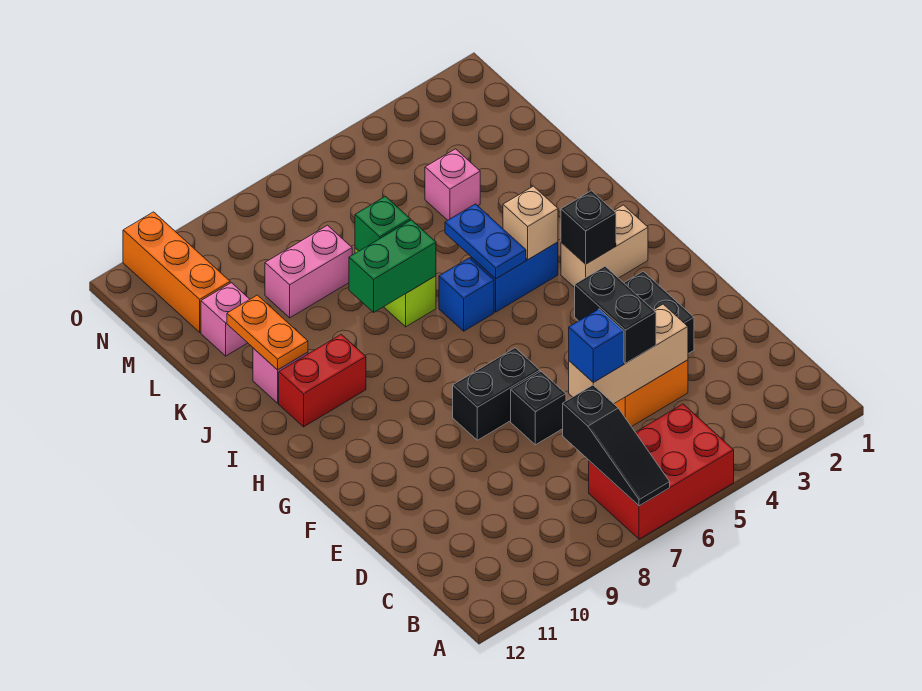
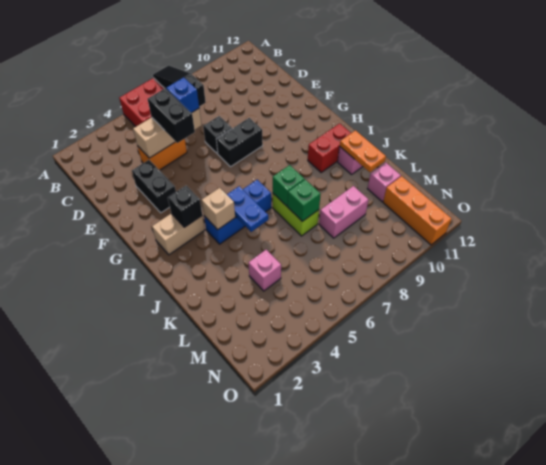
green 1x2 brick [349,220,436,312] -> green 1x1 brick [273,165,305,206]

